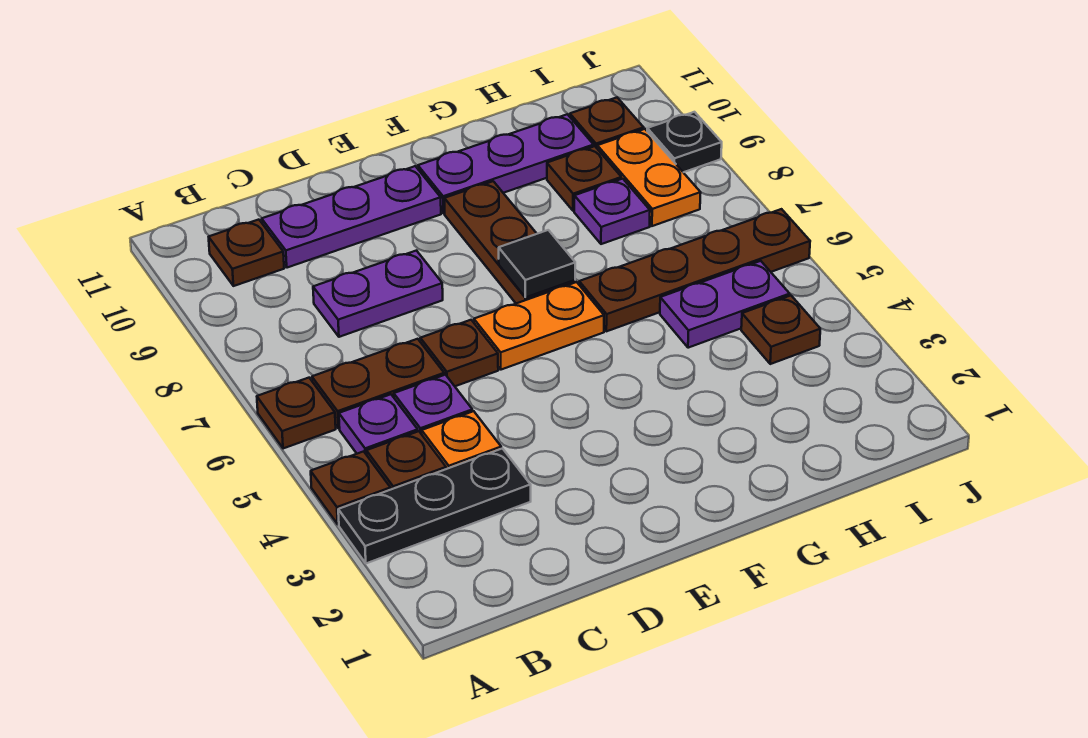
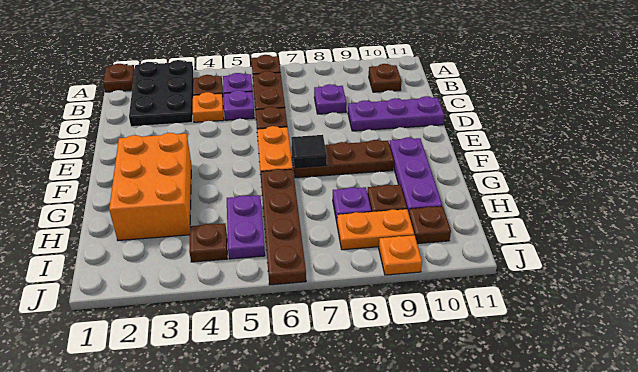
black 1x3 plate [338,449,531,563] -> black 2x3 plate [129,60,194,127]
brown 1x1 plate [311,451,391,524] -> brown 1x1 plate moved to [103,64,135,92]
purple 1x2 plate [313,251,443,337] -> purple 1x1 plate [314,84,347,114]
purple 1x3 plate [262,166,441,268] -> purple 1x3 plate turned to [348,96,444,131]
none -> orange 2x3 brick [109,133,191,241]
black 1x1 plate [647,112,722,172] -> orange 1x1 plate [379,235,422,275]

